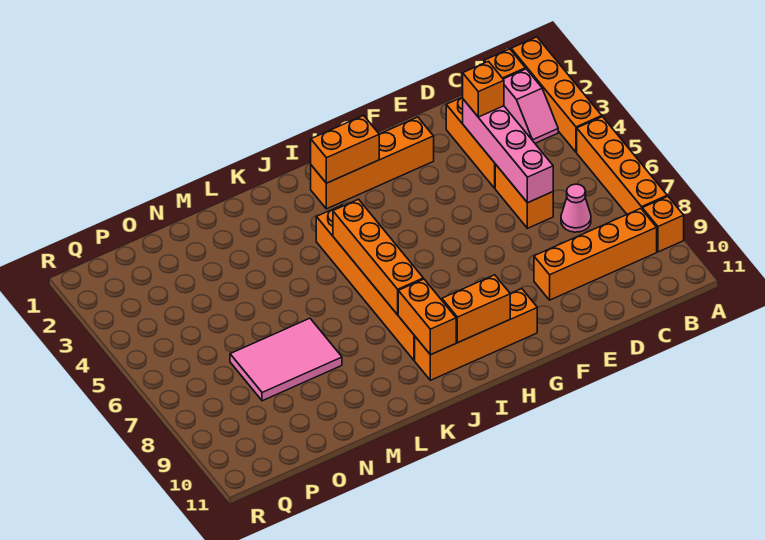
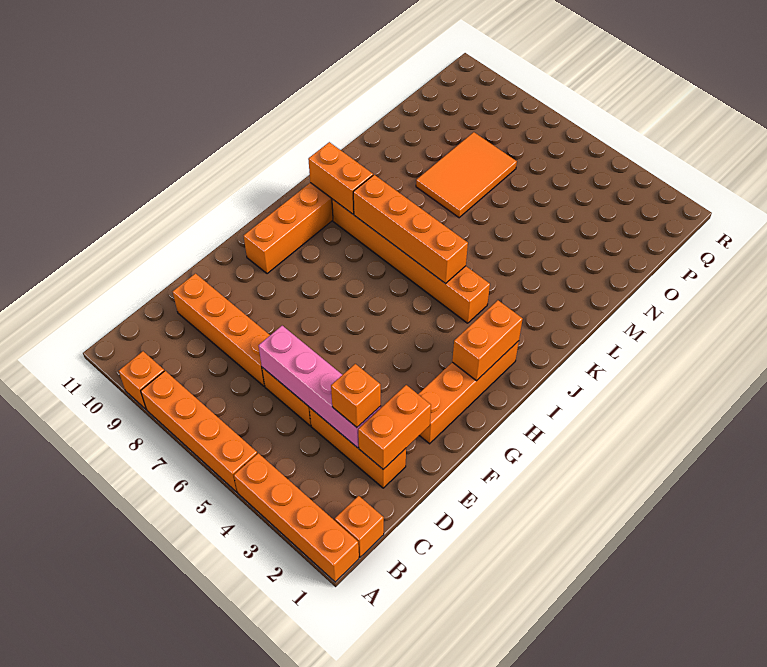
pink 1x2 slope [503,69,558,143] -> none
orange 1x4 brick [534,209,657,300] -> orange 1x4 brick turned to [173,273,270,386]
pink 1x1 cone [561,184,591,232] -> none
orange 1x2 brick [442,275,510,343] -> orange 1x2 brick moved to [358,385,431,469]
pink 2x3 tile [230,318,342,401] -> orange 2x3 tile [416,132,517,218]

